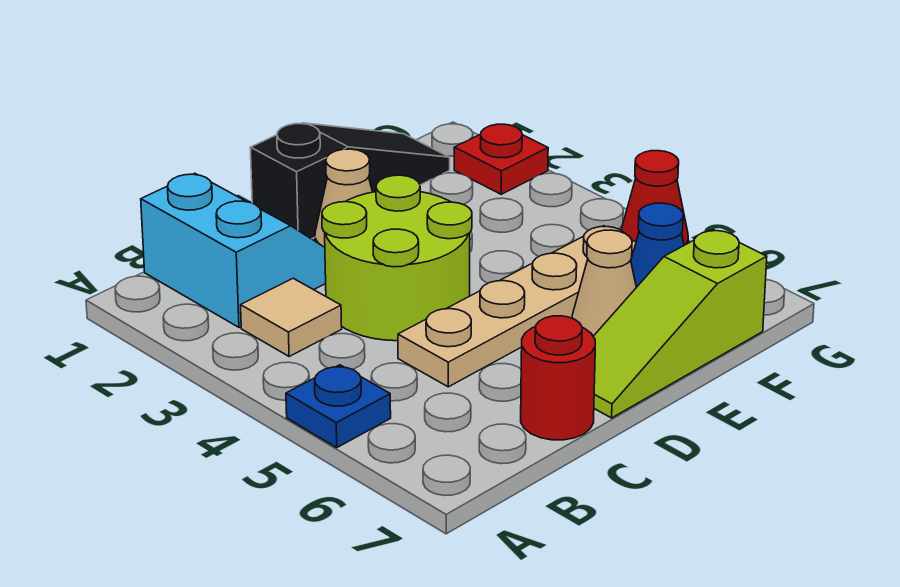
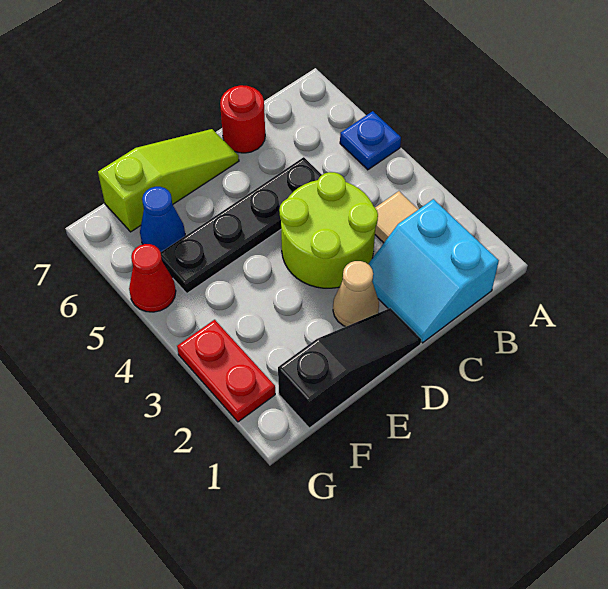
tan 1x4 plate [398,226,636,387] -> black 1x4 plate [161,157,322,293]
black 1x3 slope [250,123,450,239] -> black 1x3 slope turned to [278,308,421,428]
tan 1x1 cone [572,230,637,336] -> none
red 1x1 plate [454,124,548,194] -> red 1x2 plate [177,320,275,422]

